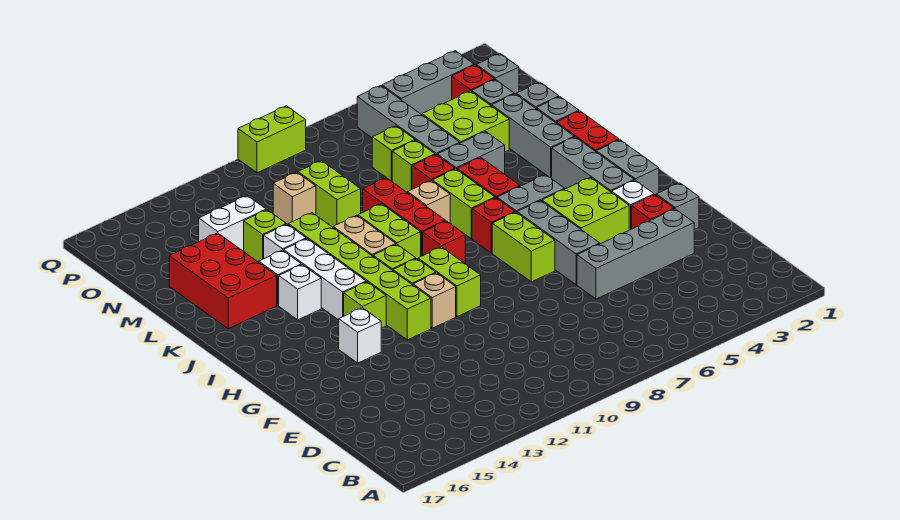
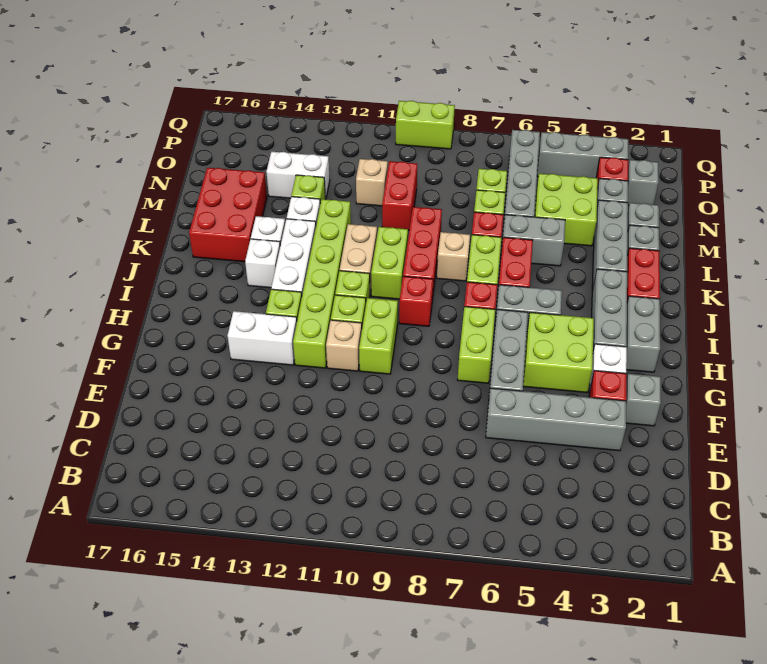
white 1x1 brick [339,308,381,363] -> white 1x2 brick [227,311,297,365]
lime 1x2 brick [298,161,361,227] -> red 1x2 brick [382,161,417,230]

